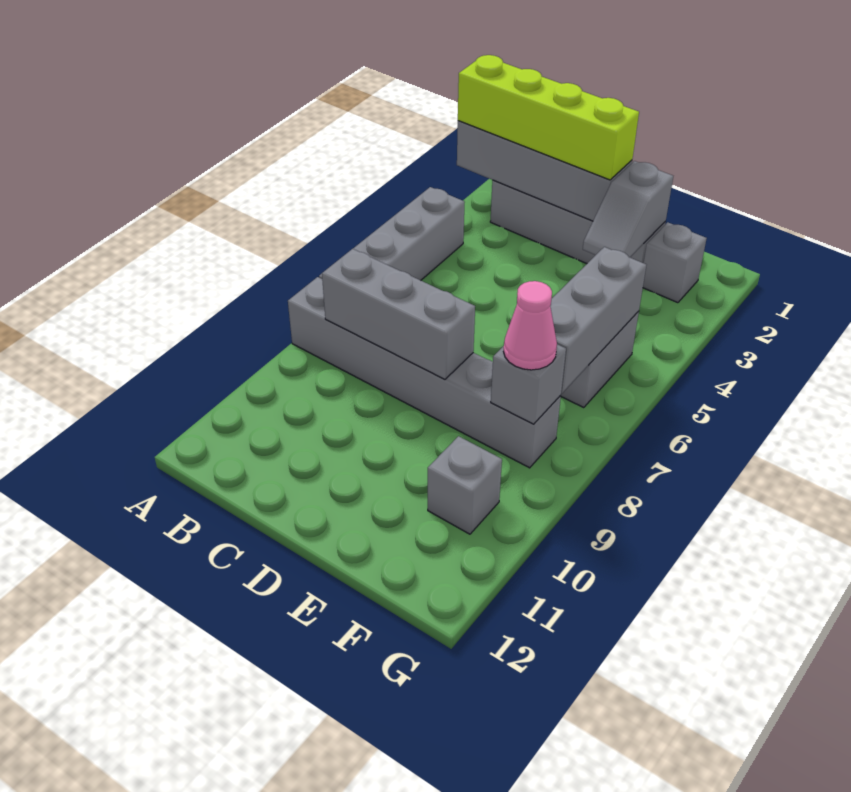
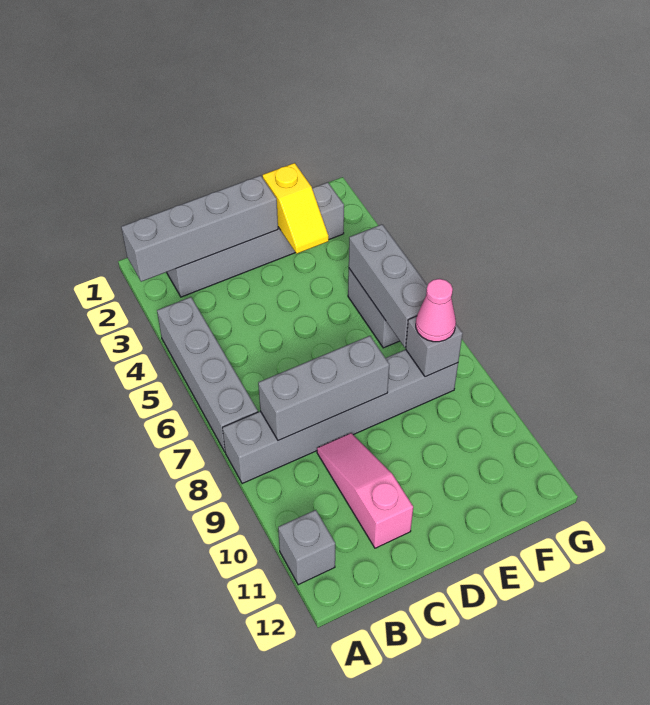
lime 1x4 brick [458,55,639,180] -> none
none -> pink 1x3 slope [317,433,413,548]
grey 1x2 slope [583,161,673,257] -> yellow 1x2 slope [263,163,329,254]
grey 1x1 brick [428,436,502,534] -> grey 1x1 brick moved to [278,510,335,585]

